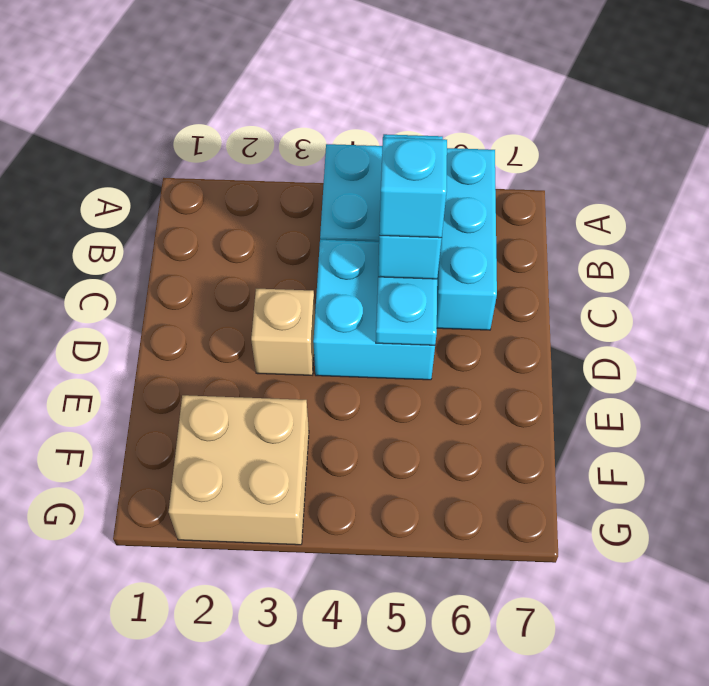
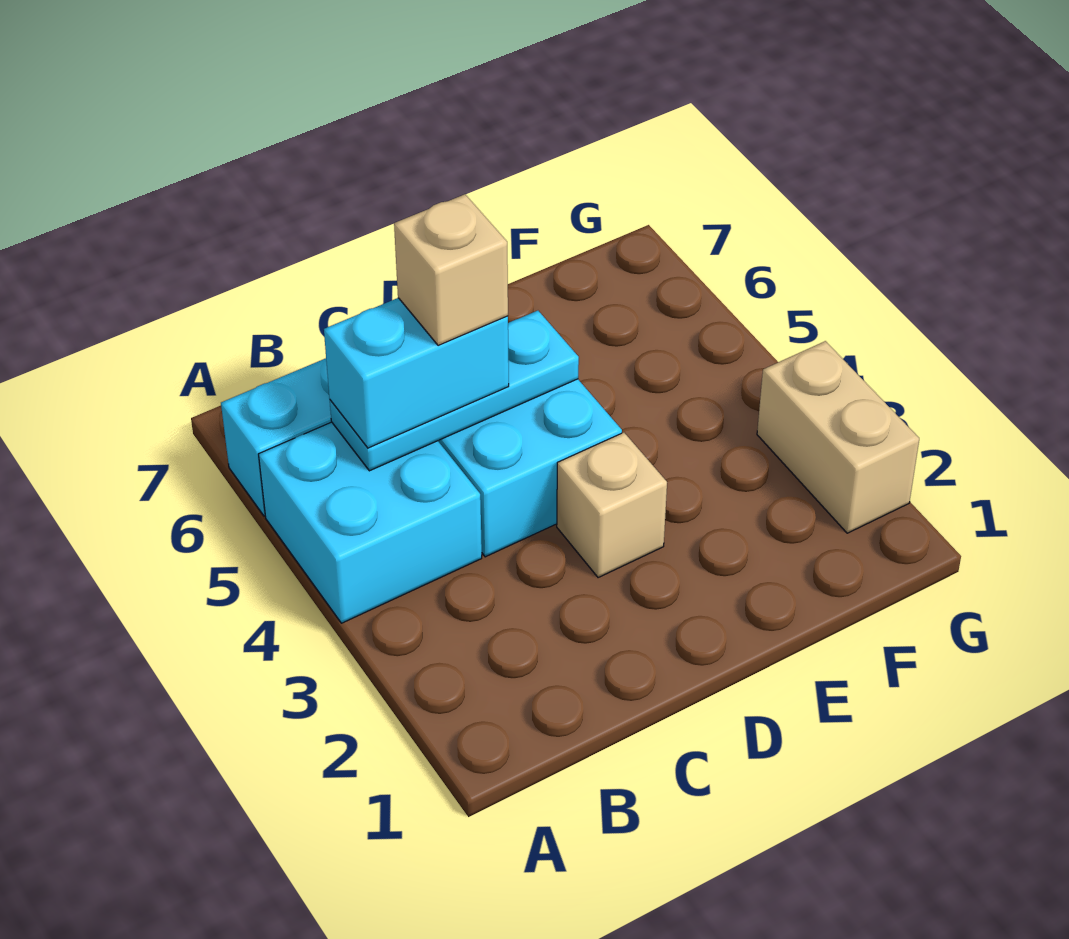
cyan 1x1 brick [379,137,447,238] -> tan 1x1 brick [394,194,508,346]
tan 2x2 brick [168,395,309,545] -> tan 1x2 brick [757,341,919,533]

